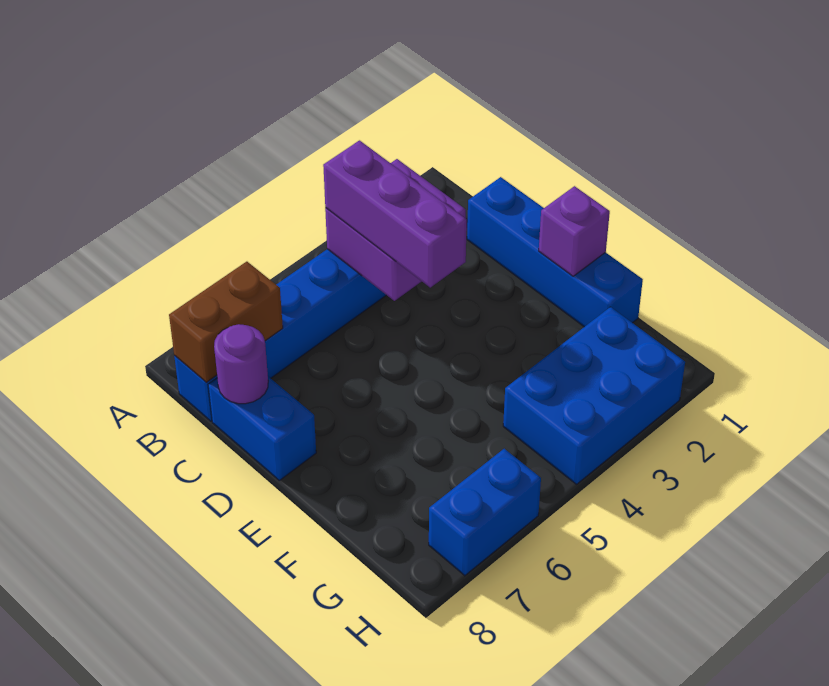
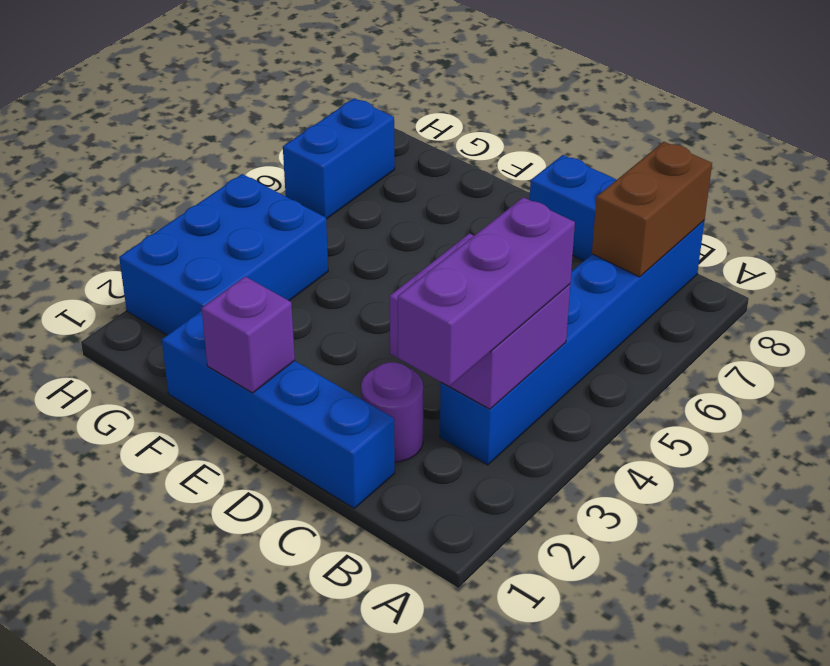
purple 1x3 brick [323,140,467,287] -> purple 1x3 brick turned to [398,197,575,386]
purple 1x1 round brick [214,324,268,404] -> purple 1x1 round brick moved to [361,362,423,462]

